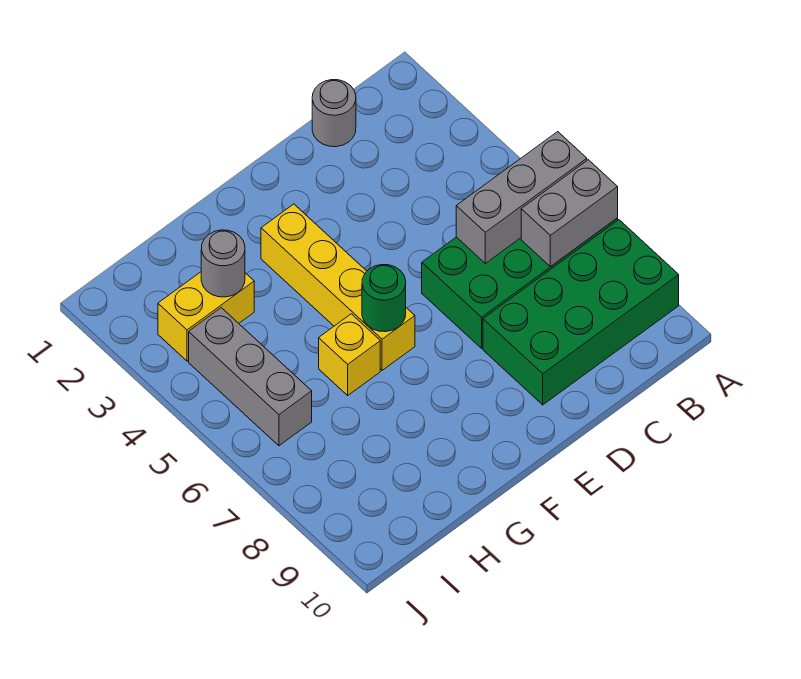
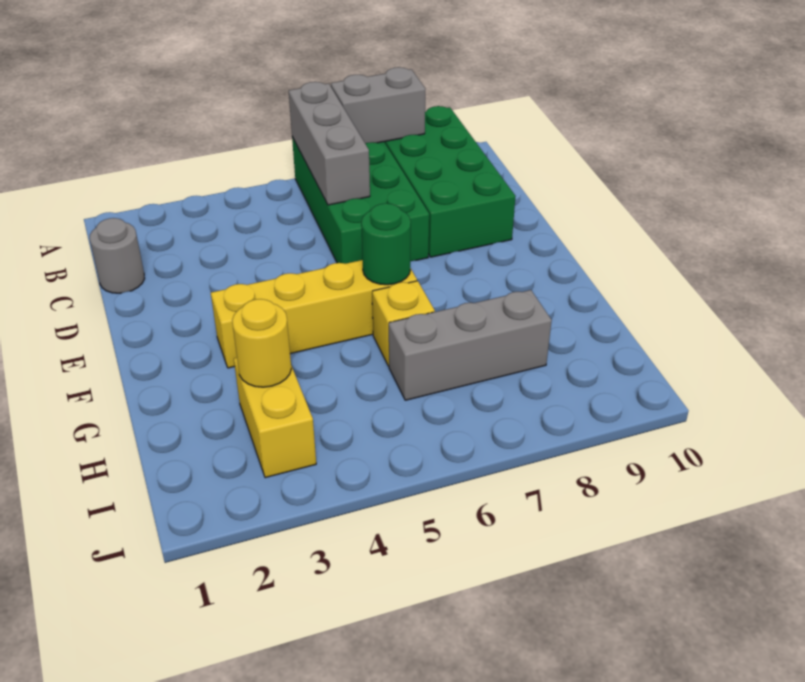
grey 1x2 brick [521,160,618,267] -> grey 1x2 brick turned to [331,67,426,143]
grey 1x1 round brick [201,230,245,297] -> yellow 1x1 round brick [232,299,291,387]
grey 1x3 brick [189,308,312,446] -> grey 1x3 brick moved to [389,290,552,400]

